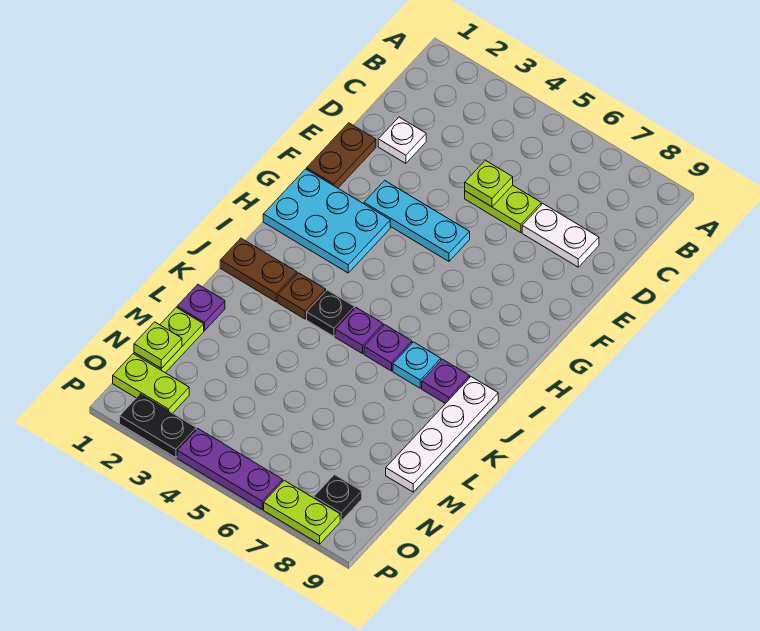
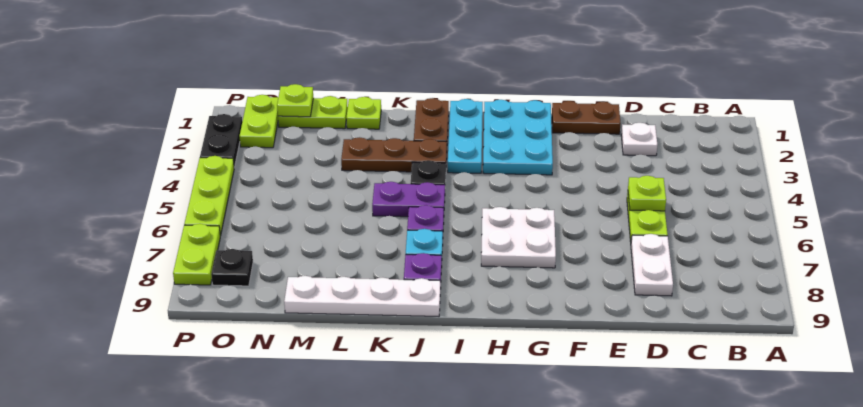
cyan 1x3 plate [364,181,470,261] -> cyan 1x3 plate moved to [448,99,483,173]
none -> white 2x2 plate [481,207,556,268]
brown 1x1 plate [278,273,326,319] -> brown 1x3 plate [341,137,447,172]
purple 1x1 plate [335,308,383,354] -> purple 1x2 plate [372,182,445,217]
purple 1x1 plate [177,284,225,331] -> lime 1x1 plate [346,97,381,129]
purple 1x3 plate [177,429,283,509] -> lime 1x3 plate [184,156,234,236]

